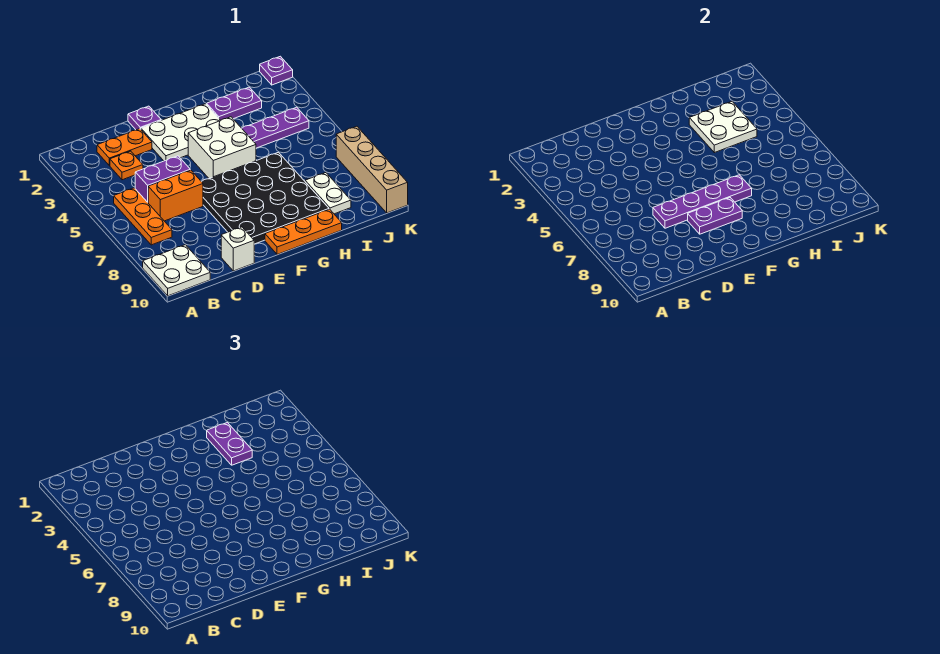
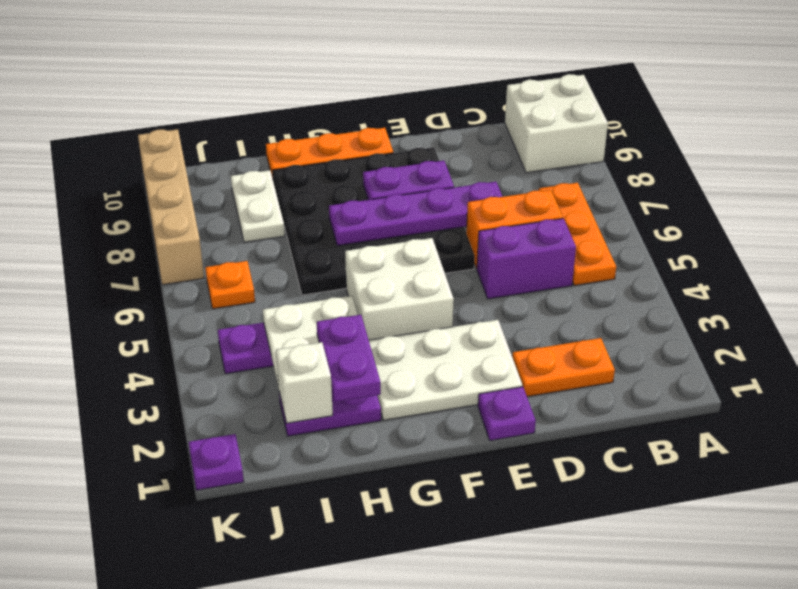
white 2x2 plate [143,245,210,296] -> white 2x2 brick [505,74,608,173]
orange 1x1 plate [110,151,143,180] -> orange 1x1 plate moved to [205,261,255,309]
white 1x1 brick [221,227,254,271] -> white 1x1 brick moved to [276,342,333,423]

